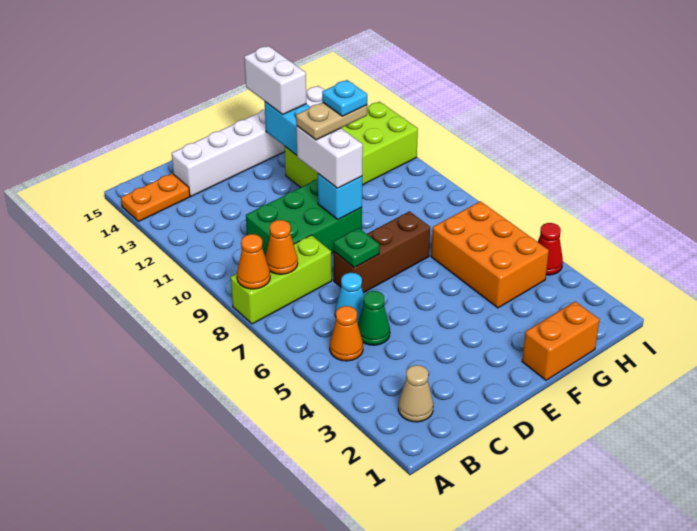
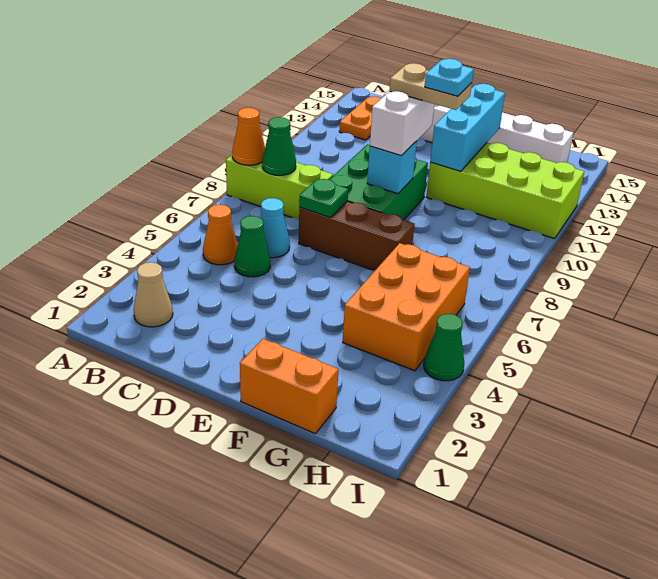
orange 1x2 plate [121,174,190,222] -> orange 1x2 plate turned to [339,96,381,140]
orange 1x1 cone [265,220,298,274] -> green 1x1 cone [262,117,296,175]
green 2x3 brick [246,179,362,256] -> green 2x3 brick turned to [329,144,428,220]
white 1x2 brick [244,46,306,115] -> none
red 1x1 cone [538,223,563,275] -> green 1x1 cone [424,314,464,381]

